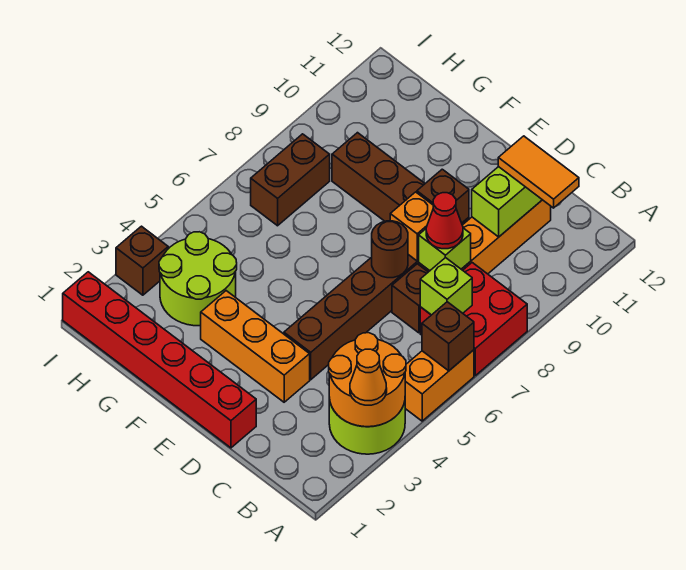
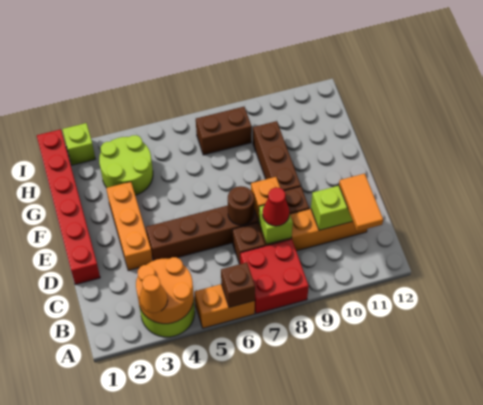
lime 1x1 brick [420,258,472,315] -> lime 1x1 brick moved to [62,123,95,165]
brown 1x1 brick [417,169,469,223] -> none
brown 1x1 brick [116,226,168,295] -> none

